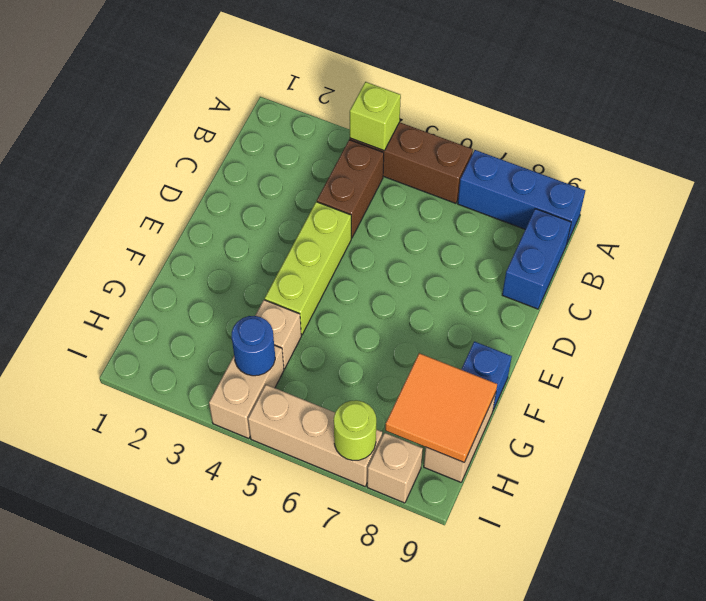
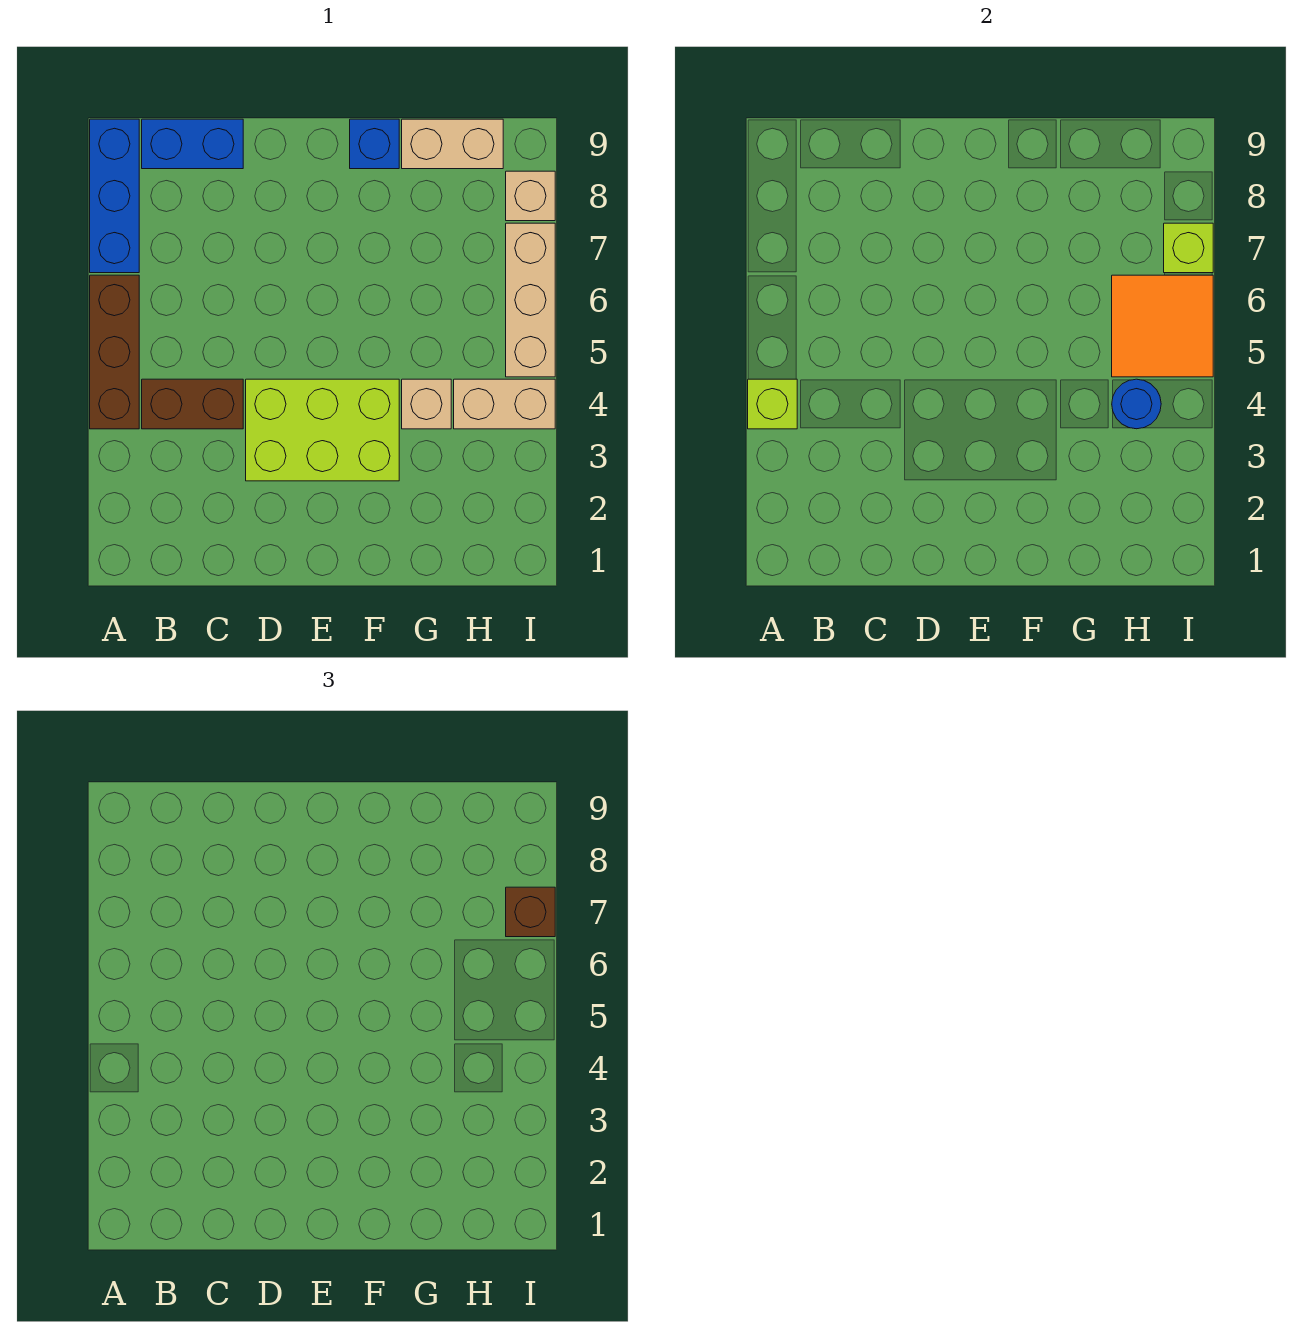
lime 1x3 brick [265,202,351,335] -> lime 2x3 brick [246,379,399,481]
orange 2x2 tile [385,353,497,462] -> orange 2x2 tile moved to [1112,275,1213,377]
lime 1x1 round brick [334,400,376,460] -> lime 1x1 brick [1164,223,1213,273]
none -> brown 1x1 brick [506,887,555,937]

